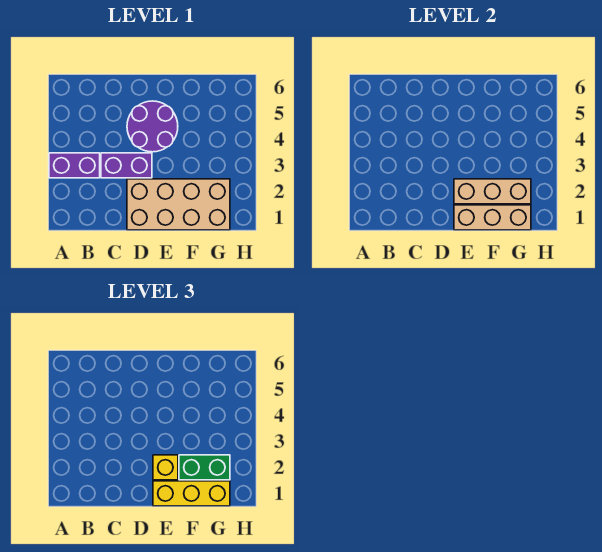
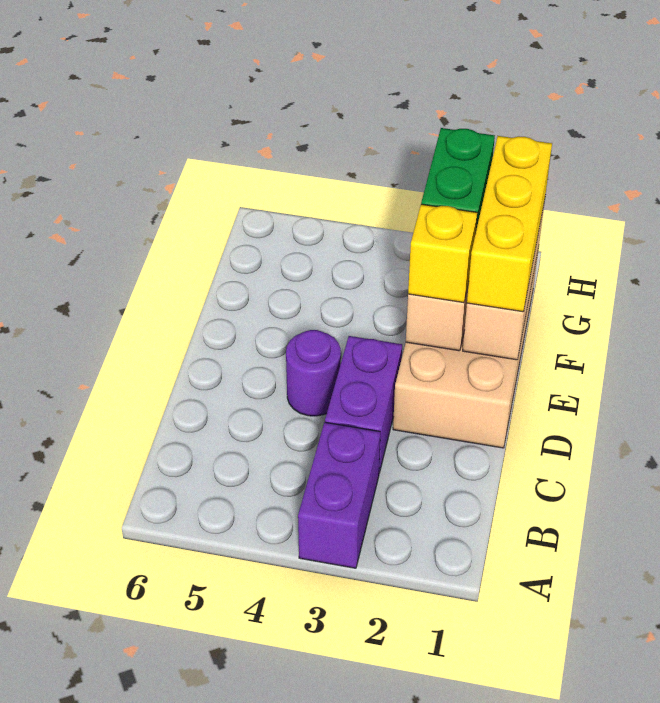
purple 2x2 round brick [127,101,178,152] -> purple 1x1 round brick [286,330,341,416]

